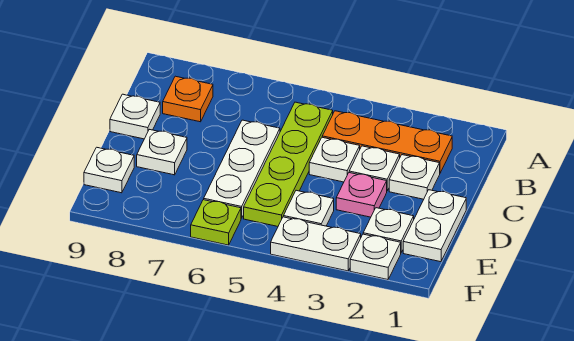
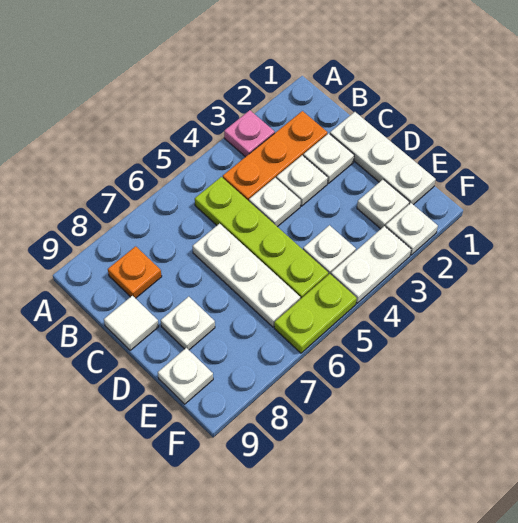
white 1x1 plate [110,94,160,139] -> white 1x1 tile [104,296,159,350]
white 1x2 plate [403,190,466,262] -> white 1x3 plate [330,112,436,205]
pink 1x1 plate [336,173,387,217] -> pink 1x1 plate moved to [224,110,275,157]
lime 1x1 plate [191,200,241,245] -> lime 1x2 plate [274,274,357,353]

